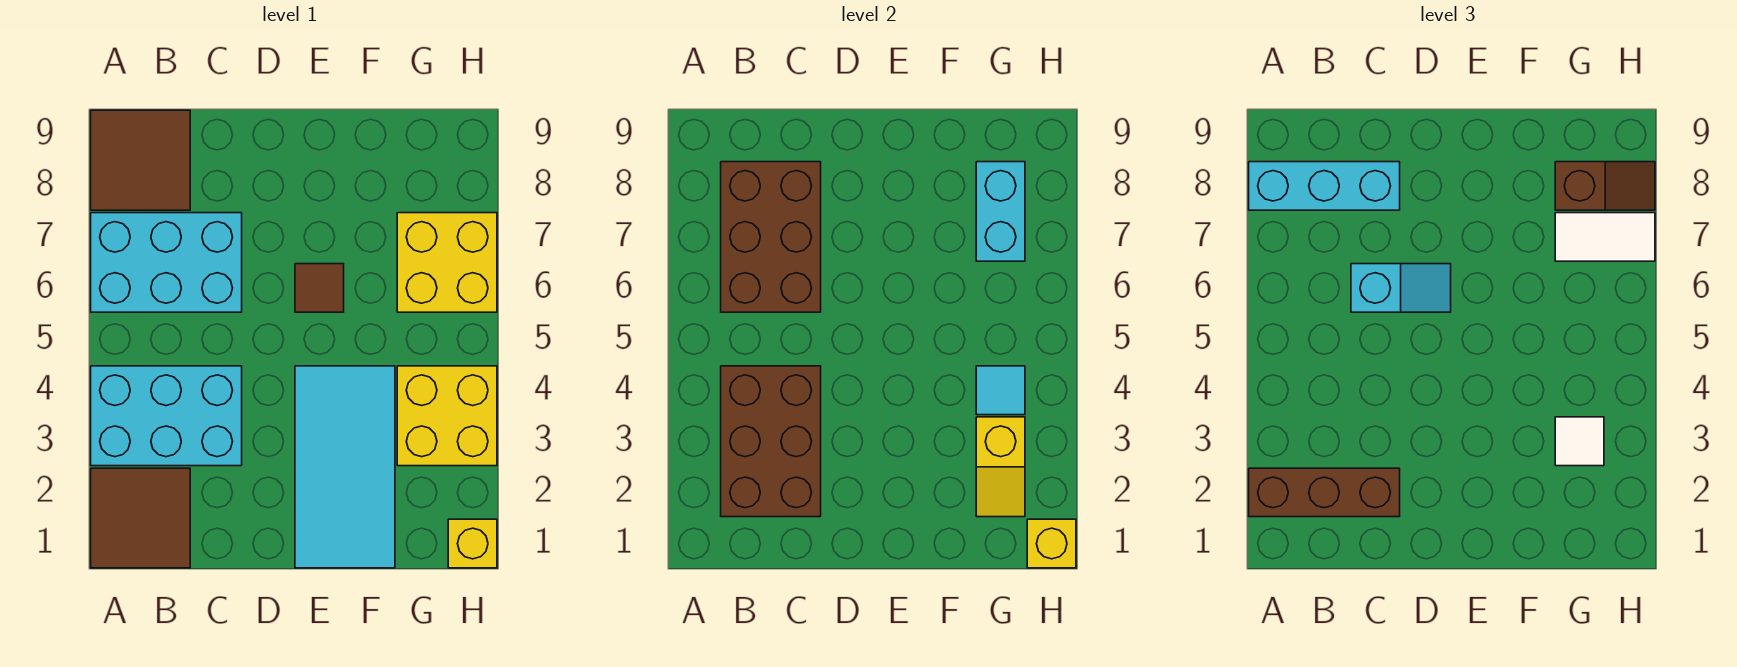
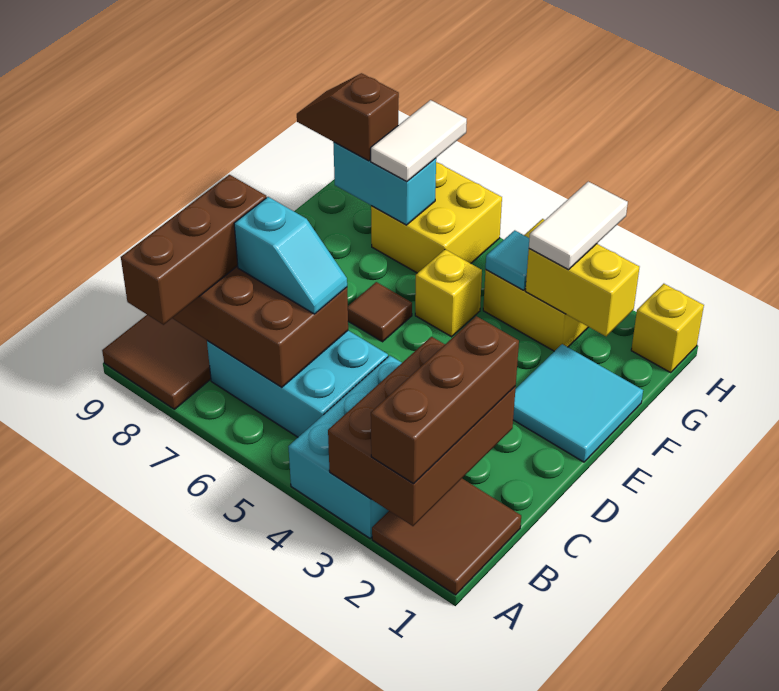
cyan 2x3 brick [91,213,242,312] -> cyan 2x3 brick turned to [207,331,388,437]
cyan 1x3 brick [1249,162,1400,210] -> brown 1x3 brick [121,175,266,325]
brown 2x3 brick [721,366,821,517] -> brown 2x3 brick turned to [328,337,516,526]
cyan 1x2 slope [1351,264,1451,312] -> cyan 1x2 slope turned to [234,197,347,314]
cyan 2x4 tile [295,366,395,568] -> cyan 2x2 tile [513,344,643,462]
yellow 1x2 slope [976,417,1025,517] -> yellow 1x2 brick [525,244,639,336]
white 1x1 tile [1555,417,1604,466] -> white 1x2 tile [529,182,628,270]
brown 1x2 slope [1555,162,1655,210] -> brown 1x2 slope turned to [297,73,399,161]
yellow 1x1 brick [1027,519,1076,568] -> yellow 1x1 brick moved to [415,249,482,337]

